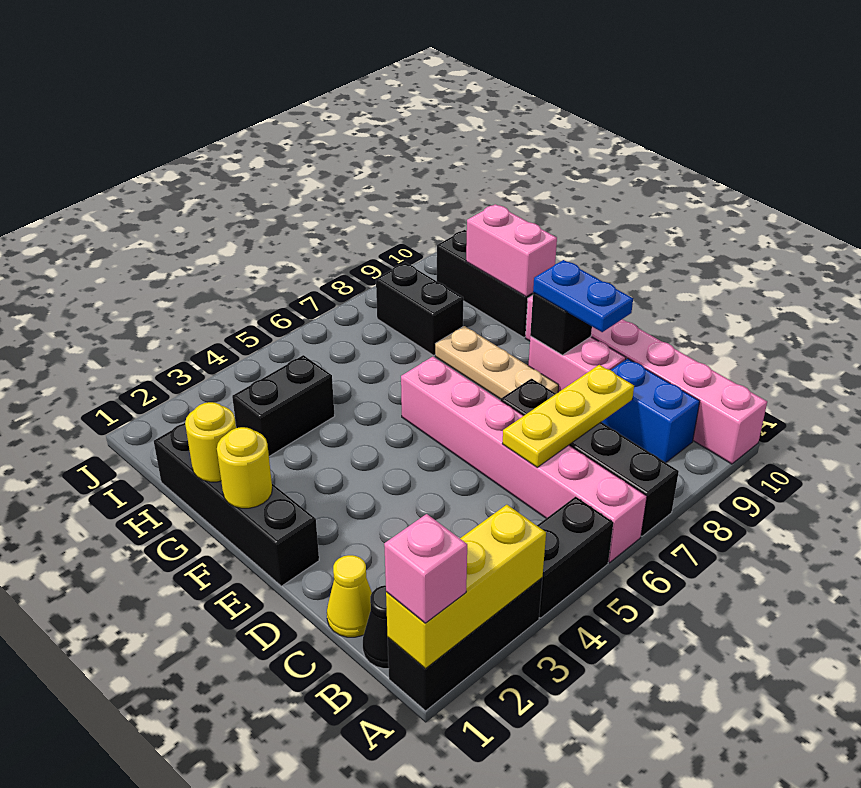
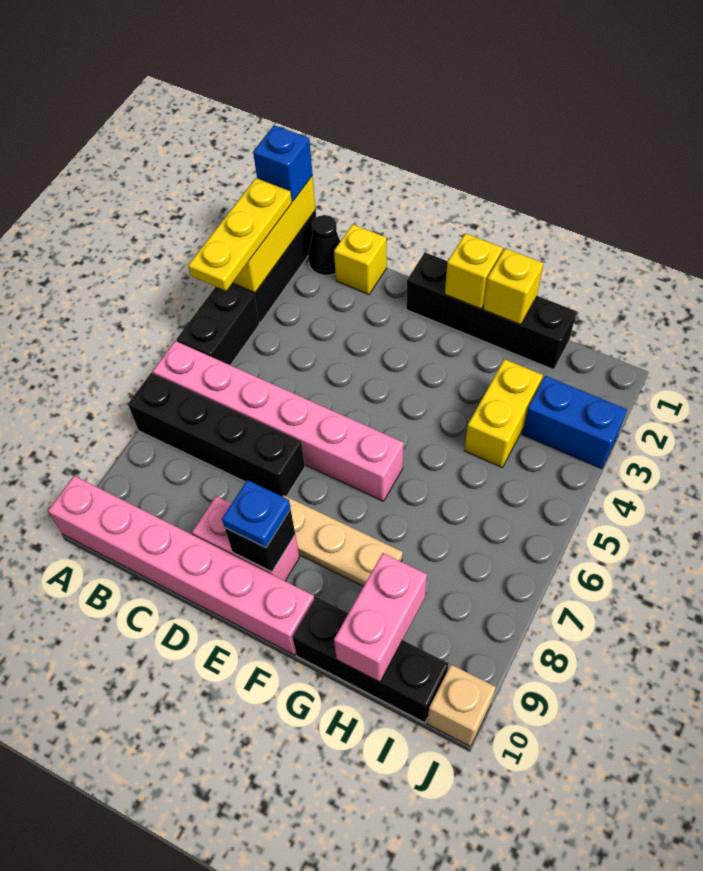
pink 1x1 brick [384,514,467,623] -> blue 1x1 brick [253,125,313,201]
blue 1x2 brick [602,358,700,463] -> blue 1x2 brick moved to [522,376,627,469]
yellow 1x1 cone [327,555,372,637] -> yellow 1x1 brick [334,224,387,294]
yellow 1x3 plate [502,365,634,467] -> yellow 1x3 plate moved to [188,178,292,291]
blue 1x2 plate [533,260,633,332] -> blue 1x1 plate [222,480,291,548]
yellow 1x1 round brick [217,427,272,508] -> yellow 1x1 brick [445,233,503,309]
yellow 1x1 round brick [185,402,236,482] -> yellow 1x1 brick [484,248,544,325]
pink 1x2 brick [466,204,557,297] -> pink 1x2 brick turned to [334,553,427,682]
black 1x2 brick [232,355,335,456] -> yellow 1x2 brick [464,359,543,468]
black 1x2 brick [376,262,463,355] -> none
none -> tan 1x1 brick [427,665,496,747]

